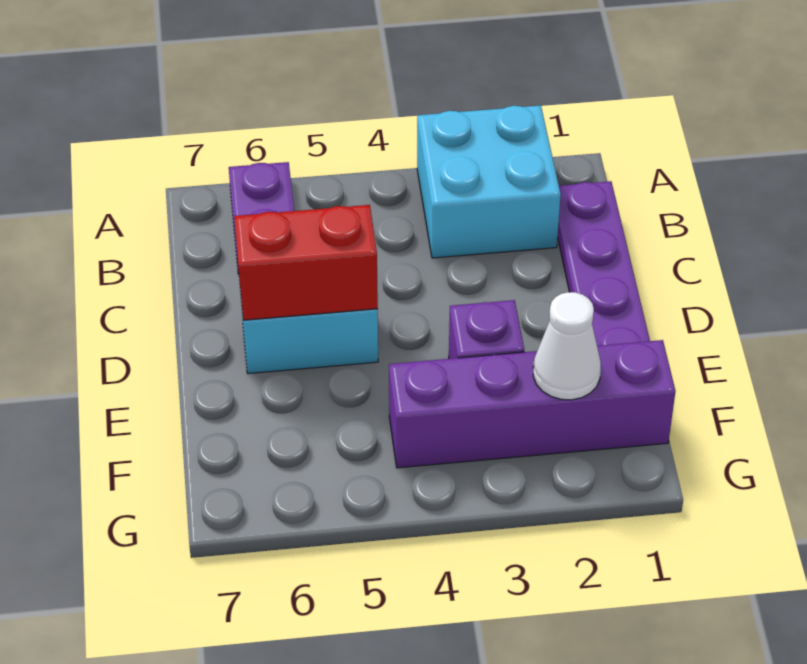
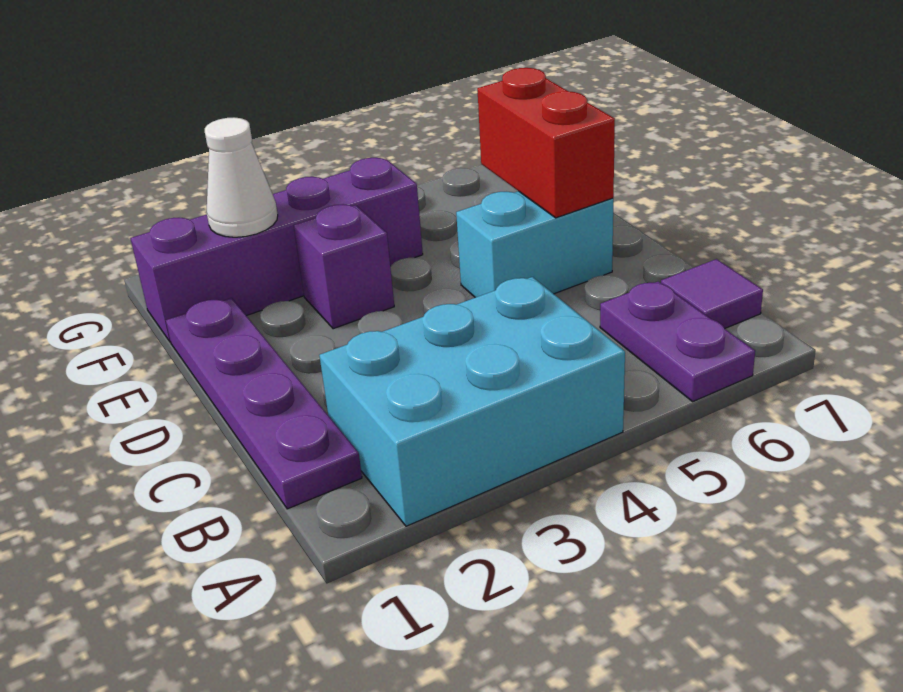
cyan 2x2 brick [417,105,561,258] -> cyan 2x3 brick [319,277,625,526]
none -> purple 1x1 tile [661,259,763,328]
red 1x2 brick [234,205,378,320] -> red 1x2 brick turned to [477,68,615,218]

